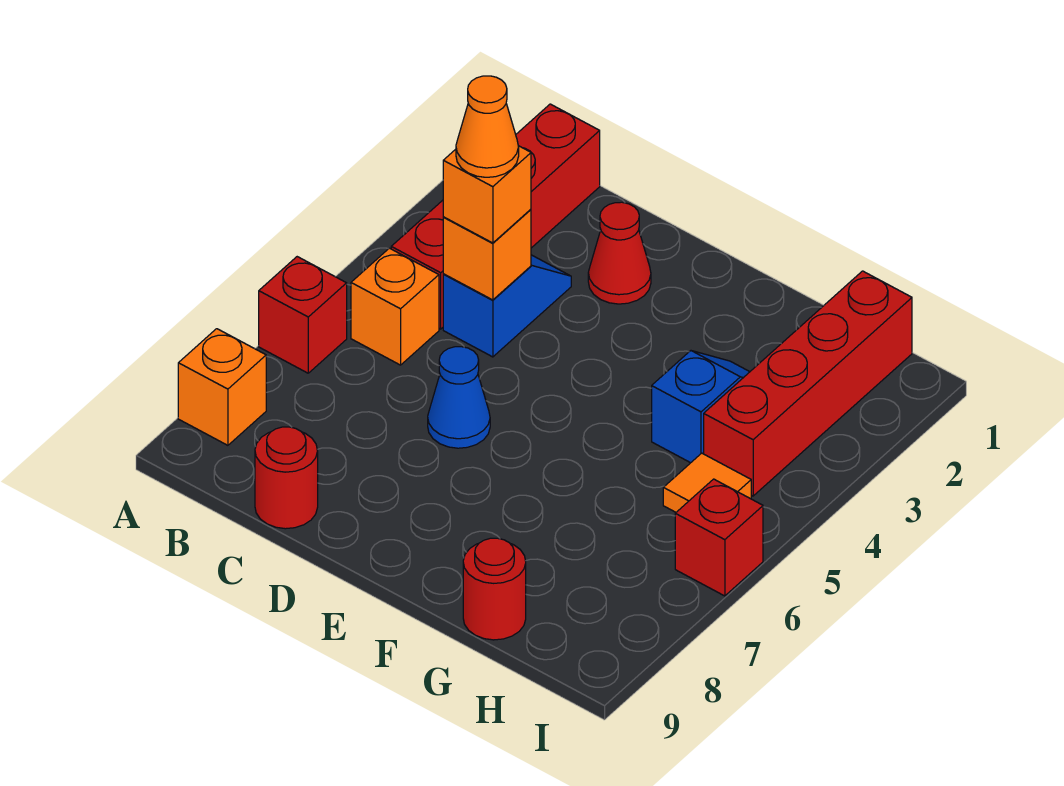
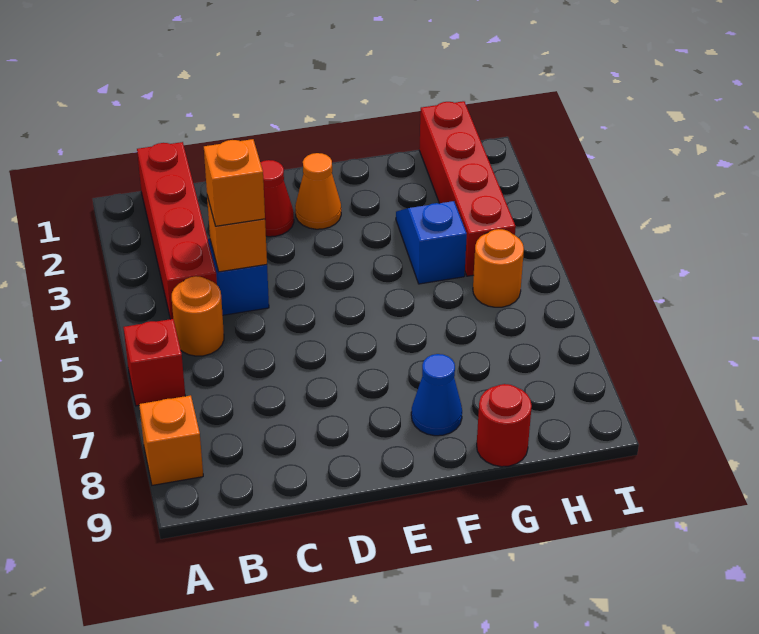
orange 1x1 brick [351,248,439,365] -> orange 1x1 round brick [172,276,224,356]
orange 1x1 cone [456,76,519,177] -> orange 1x1 cone moved to [295,153,341,229]
red 1x1 round brick [255,427,318,529] -> none
blue 1x1 cone [428,347,490,448] -> blue 1x1 cone moved to [411,354,462,436]
orange 1x1 tile [663,453,751,512] -> orange 1x1 round brick [473,229,524,307]
red 1x1 brick [675,479,763,596] -> none

